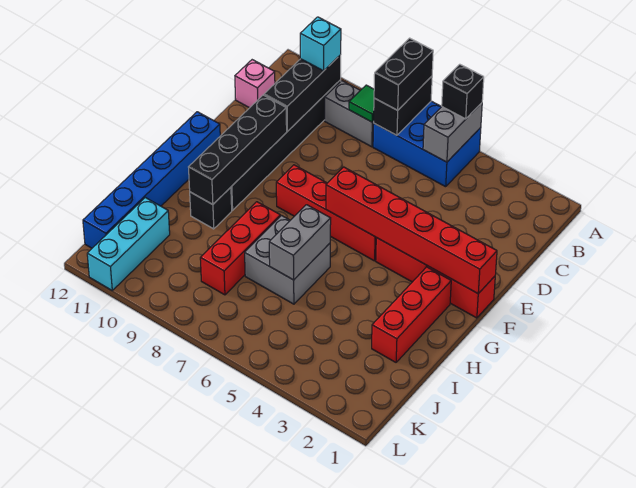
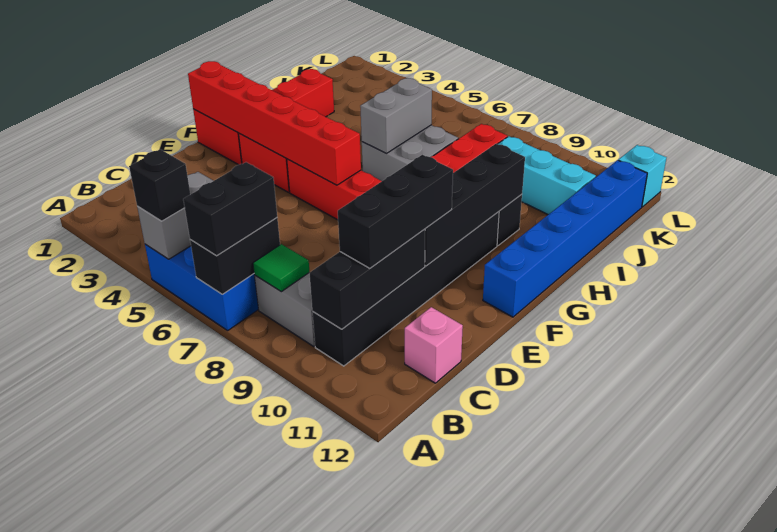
cyan 1x1 brick [300,17,341,71] -> cyan 1x1 brick moved to [618,145,666,207]
none -> black 1x3 brick [338,155,453,268]
cyan 1x3 brick [87,198,170,290] -> cyan 1x3 brick turned to [498,136,596,215]

